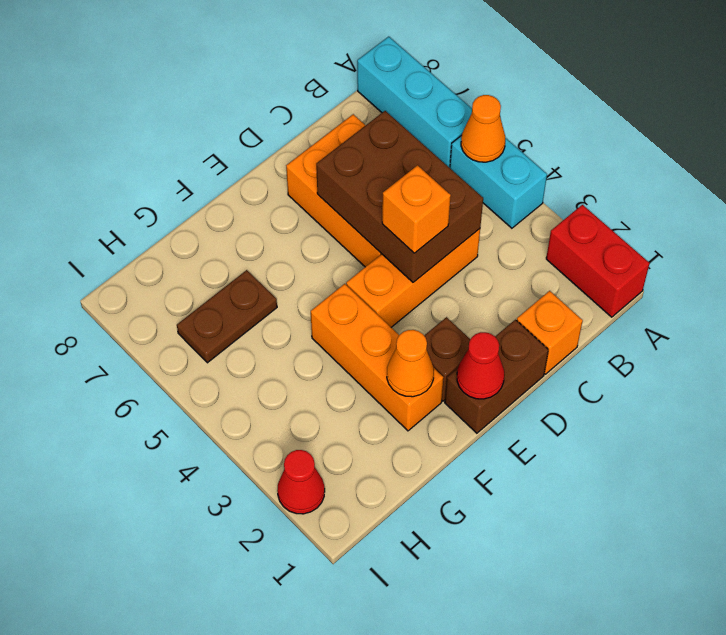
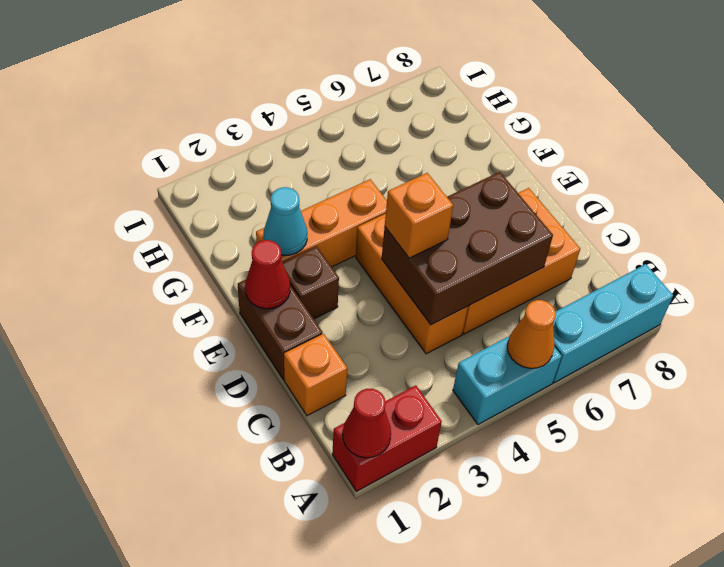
orange 1x1 cone [387,330,434,397] -> cyan 1x1 cone [264,187,307,255]
brown 1x2 plate [177,270,277,363] -> none
red 1x1 cone [277,450,325,514] -> red 1x1 cone moved to [343,389,391,458]

